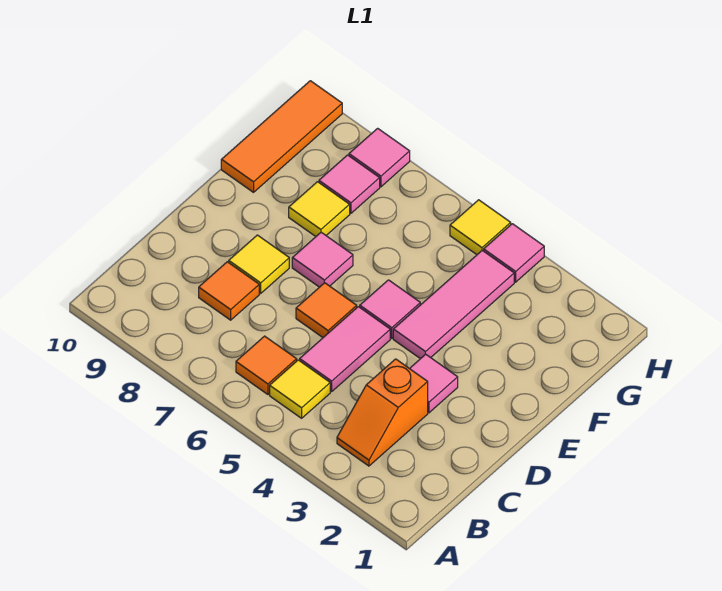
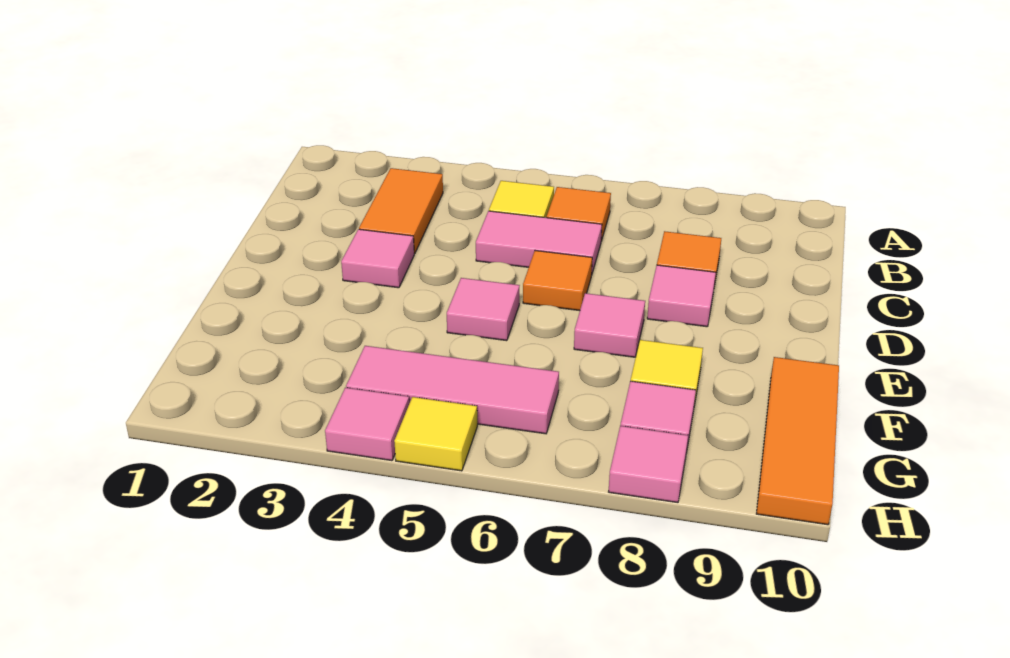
orange 1x2 slope [337,359,428,466] -> orange 1x2 tile [359,168,443,254]
pink 1x2 tile [300,307,390,392] -> pink 1x2 tile turned to [476,211,602,275]
yellow 1x1 tile [229,235,289,293] -> pink 1x1 tile [647,265,716,327]
pink 1x3 tile [393,250,514,359] -> pink 1x3 tile turned to [346,346,559,434]

